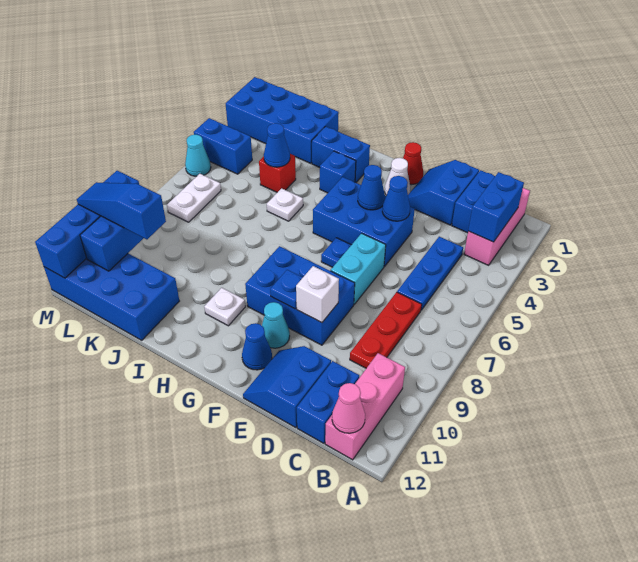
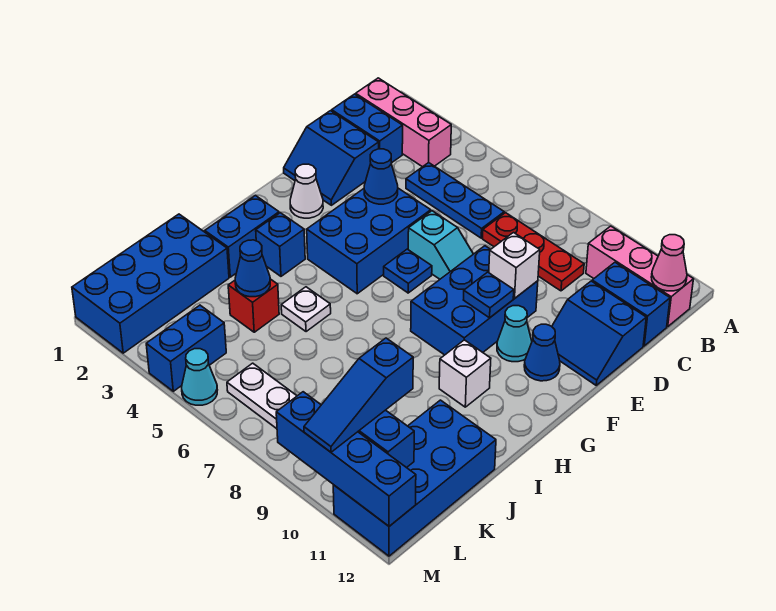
blue 1x2 brick [468,172,524,242] -> none
cyan 1x2 brick [331,233,386,304] -> cyan 1x2 slope [408,211,473,279]
red 1x1 cone [403,142,423,185] -> none
blue 1x1 cone [358,165,385,210] -> none
white 1x1 plate [204,288,245,326] -> white 1x1 brick [439,340,491,407]

